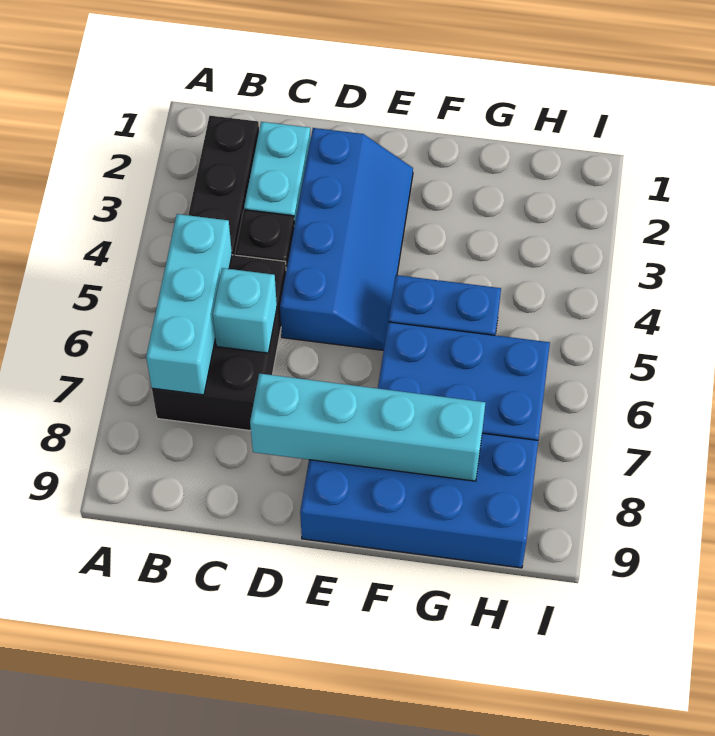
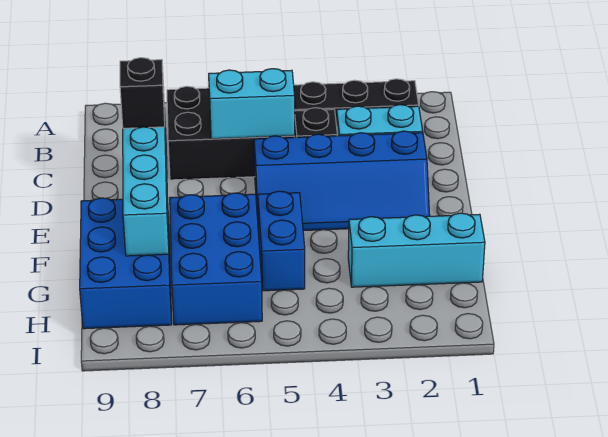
cyan 1x3 brick [146,214,232,395] -> cyan 1x3 brick moved to [348,213,485,287]
cyan 1x1 brick [213,268,277,353] -> cyan 1x2 brick [209,69,295,139]
none -> black 1x1 brick [120,58,165,128]
blue 2x4 brick [300,433,538,568] -> blue 2x3 brick [80,198,172,329]

